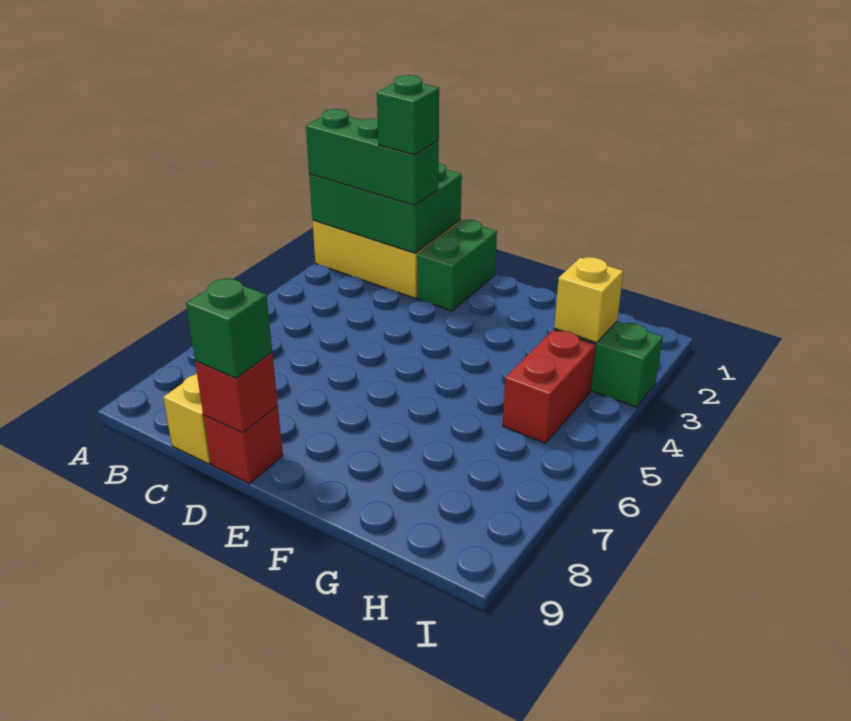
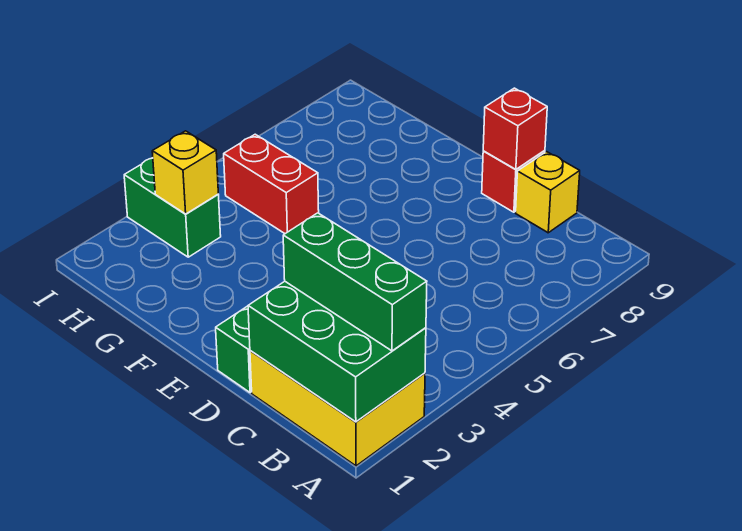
green 1x1 brick [377,75,439,155] -> none
green 1x1 brick [186,279,272,378] -> none
red 1x2 brick [503,330,596,443] -> red 1x2 brick turned to [224,134,319,234]

